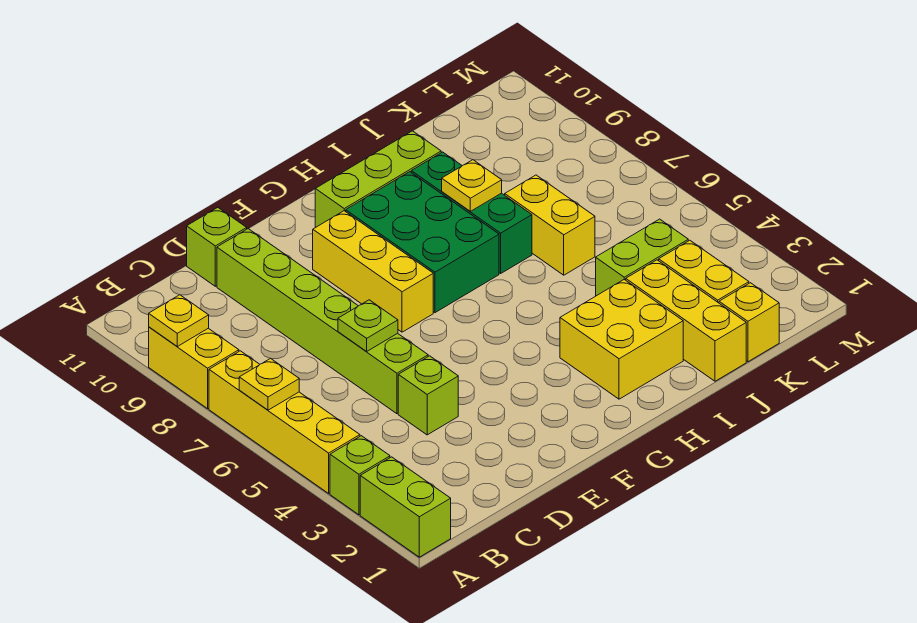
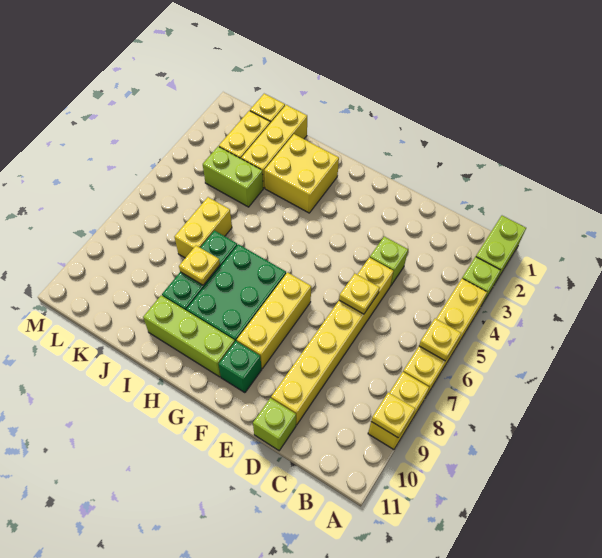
lime 1x6 brick [217,229,428,414] -> yellow 1x6 brick [271,257,393,425]
lime 1x1 plate [338,300,398,352] -> yellow 1x1 plate [339,274,380,314]
none -> green 1x1 brick [219,341,262,393]

